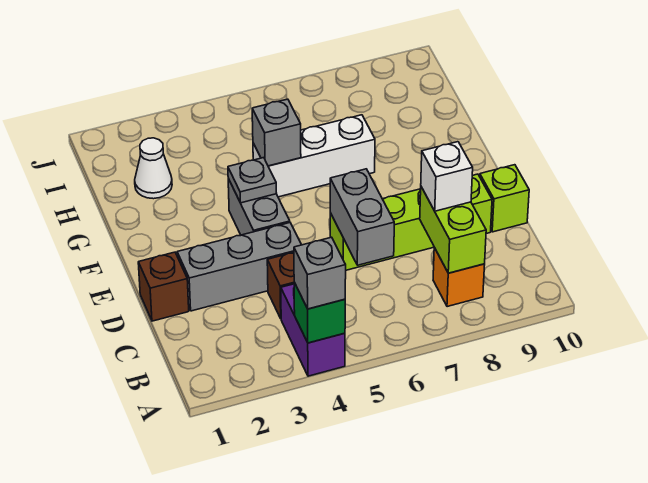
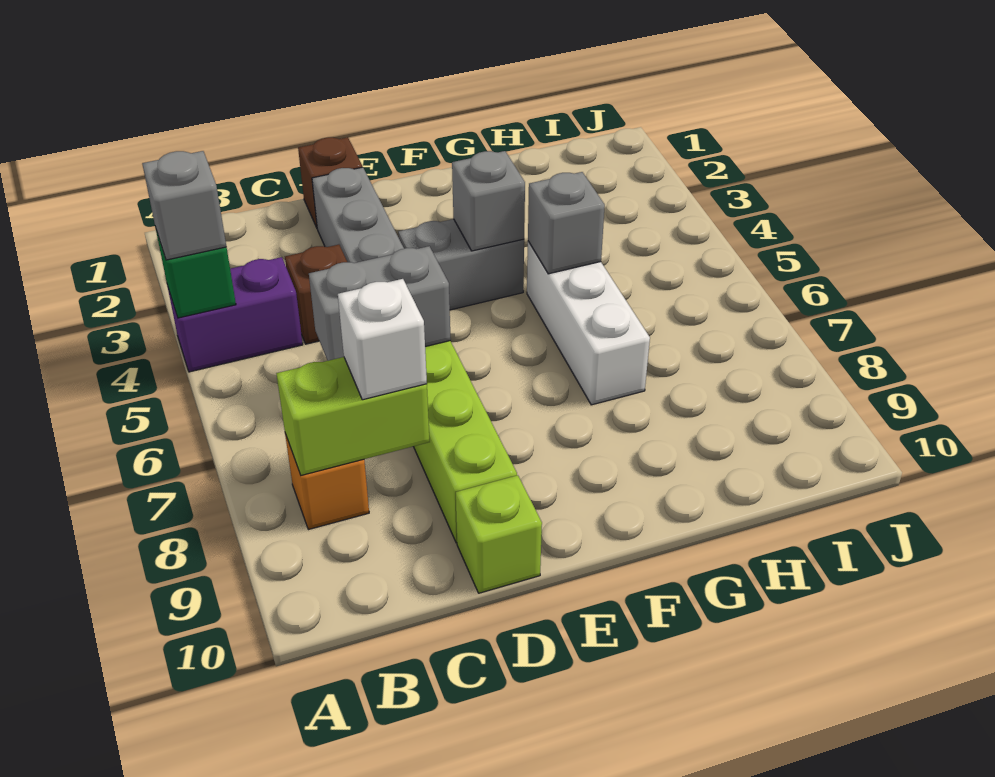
grey 1x1 plate [228,158,277,203] -> grey 1x1 brick [452,151,525,251]
white 1x1 cone [135,138,172,199] -> none

